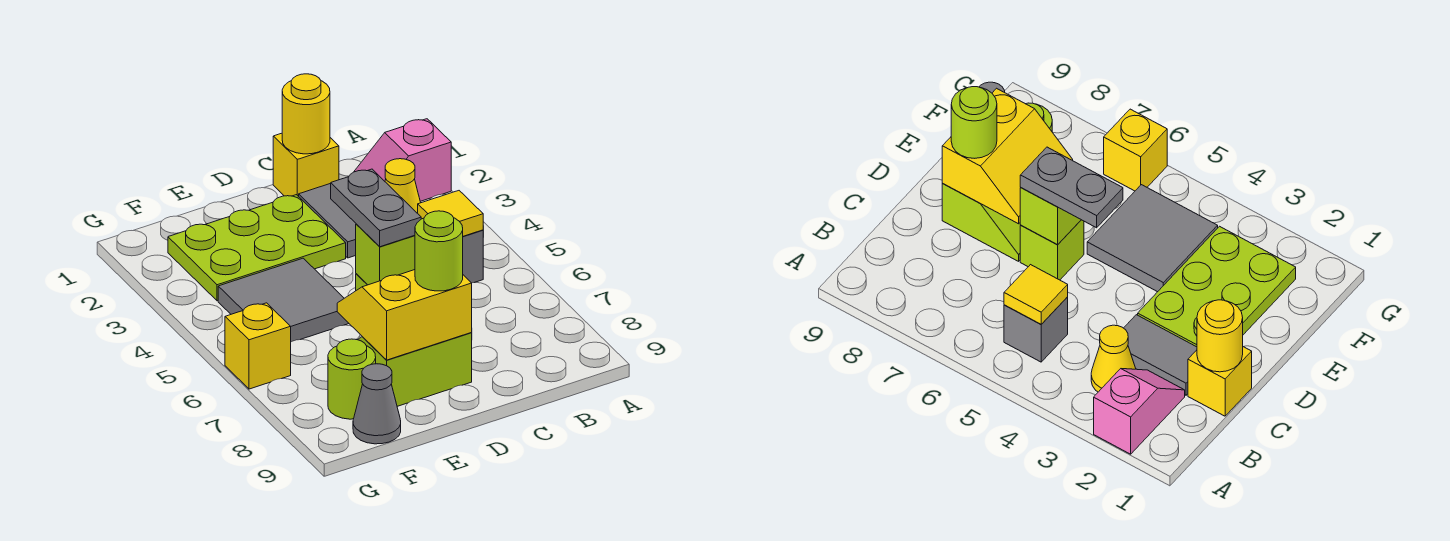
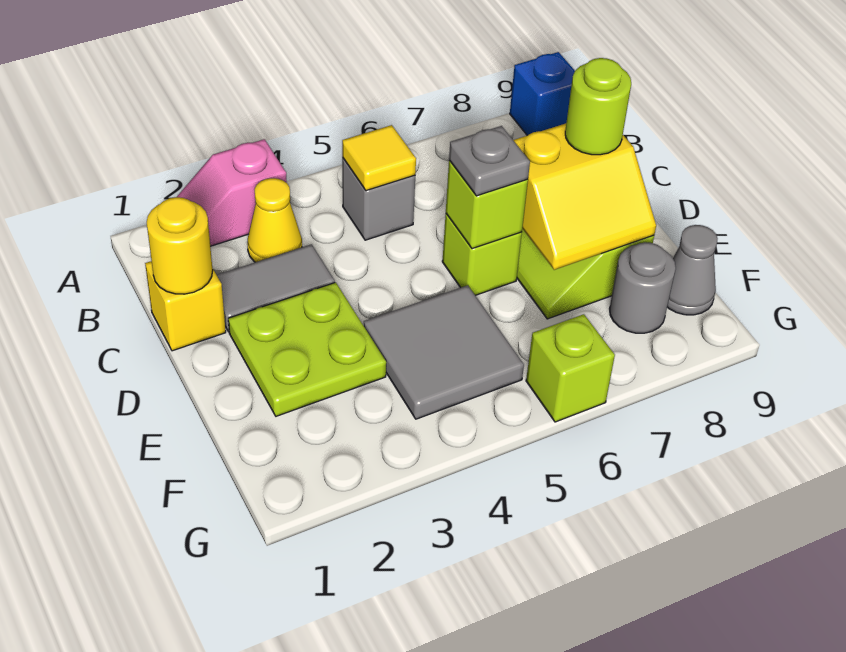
pink 1x2 slope [354,119,451,201] -> pink 1x2 slope turned to [177,139,287,246]
none -> blue 1x1 brick [510,52,575,136]
lime 2x3 plate [168,195,346,301] -> lime 2x2 plate [228,282,386,416]
grey 1x2 plate [331,169,421,247] -> grey 1x1 plate [449,126,530,196]
yellow 2x2 slope [337,270,472,360] -> yellow 2x2 slope turned to [513,124,656,270]
lime 1x1 round brick [328,339,376,419] -> grey 1x1 round brick [610,242,676,333]
yellow 1x1 brick [225,303,291,389] -> lime 1x1 brick [526,314,615,422]

